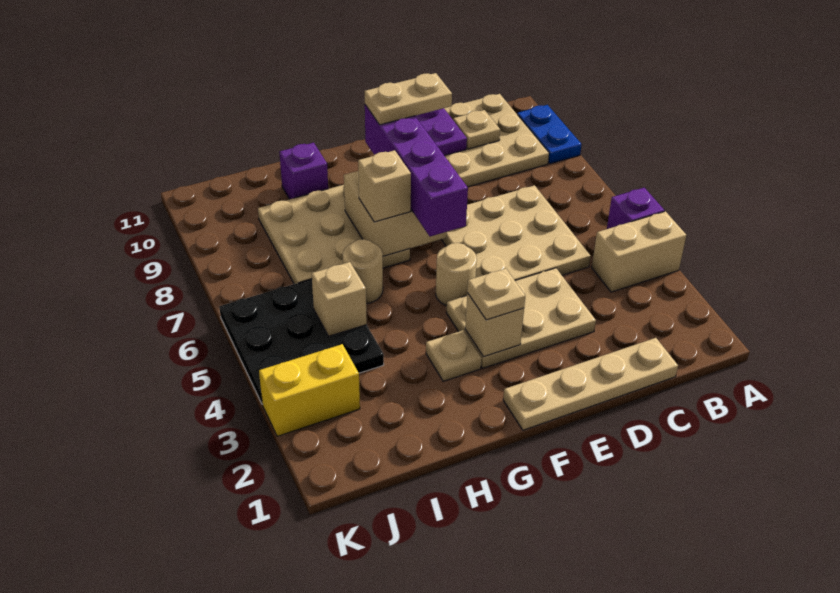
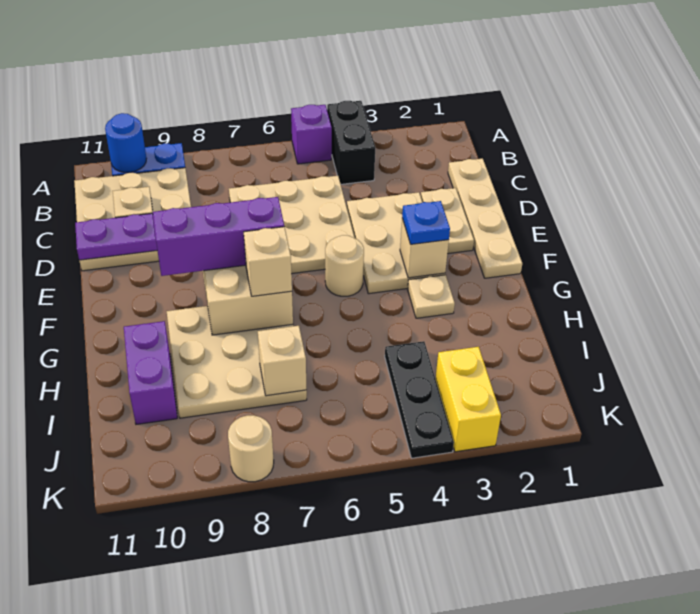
tan 1x2 brick [592,211,686,292] -> black 1x2 brick [327,101,375,184]
none -> blue 1x1 round brick [105,113,146,172]
tan 1x2 plate [364,73,452,125] -> tan 1x2 plate moved to [421,188,474,254]
tan 1x1 plate [467,269,525,320] -> blue 1x1 plate [402,201,450,244]
purple 1x4 brick [365,105,468,236] -> purple 1x3 brick [153,197,284,276]
tan 1x1 round brick [343,239,383,304] -> tan 1x1 round brick moved to [228,415,274,482]
purple 1x1 brick [279,143,328,199] -> purple 1x2 brick [124,321,177,424]
black 3x3 plate [219,279,384,403] -> black 1x3 plate [385,341,454,458]
tan 1x1 brick [312,262,367,336] -> tan 1x1 brick moved to [258,326,306,396]

